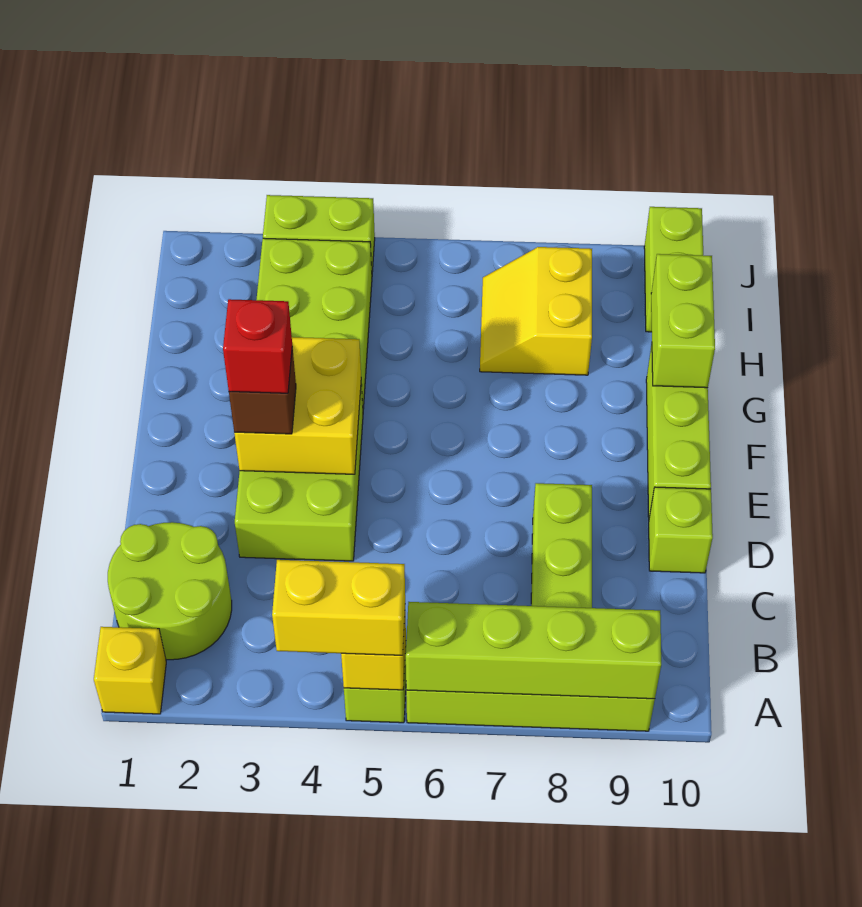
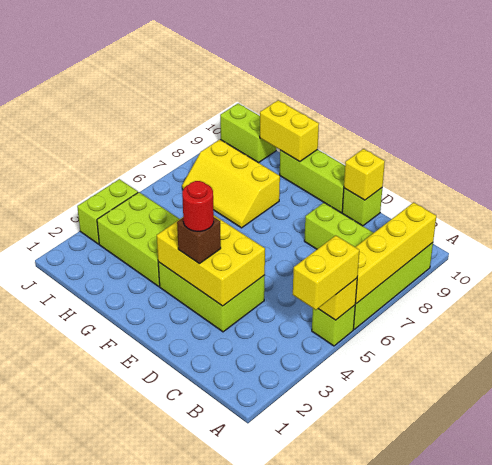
yellow 1x1 brick [94,627,166,714] -> yellow 1x1 brick moved to [344,149,385,200]
lime 1x4 brick [406,602,661,699] -> yellow 1x4 brick [355,202,436,304]
lime 2x2 round brick [108,522,232,660] -> none
yellow 2x2 brick [234,337,361,474] -> yellow 2x3 brick [157,215,265,306]
red 1x1 brick [223,299,292,393] -> red 1x1 round brick [182,181,214,231]
lime 1x2 brick [651,254,715,388] -> yellow 1x2 brick [260,100,319,162]
yellow 2x2 slope [480,247,592,375] -> yellow 2x3 slope [182,140,280,228]

